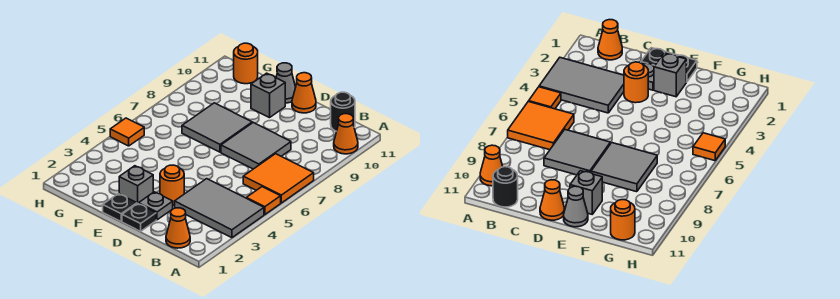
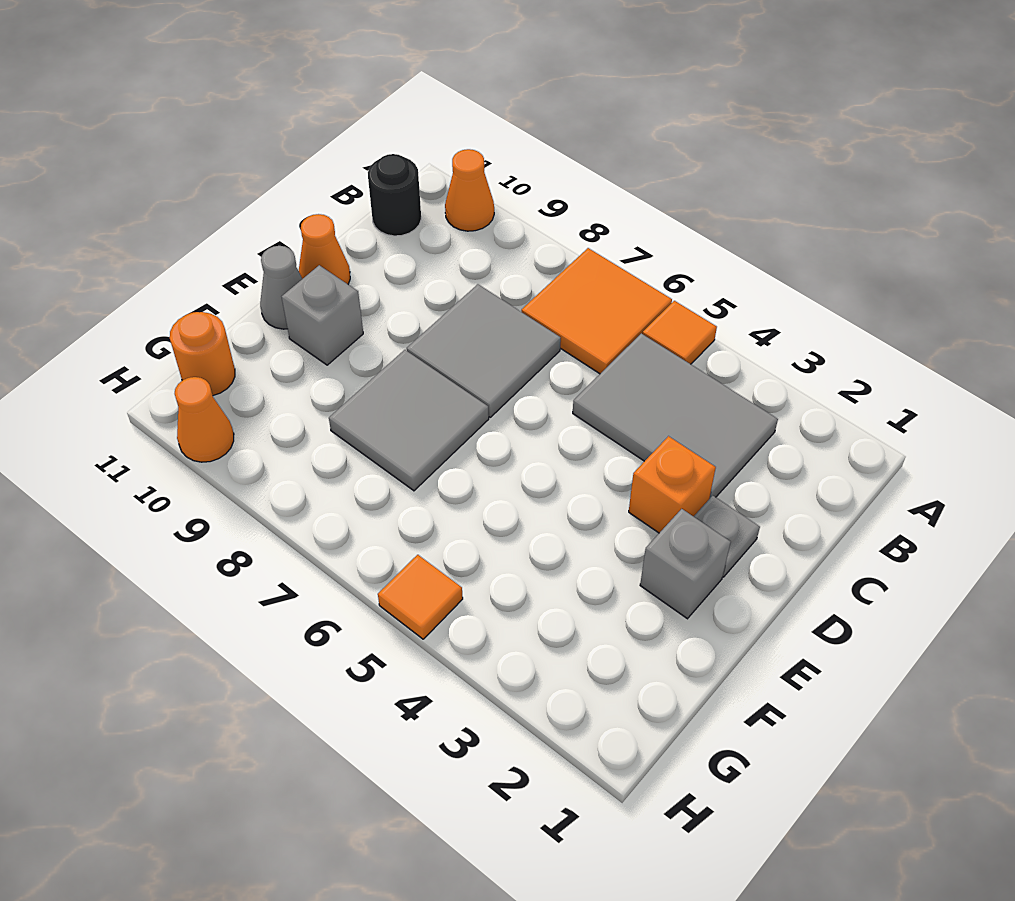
grey 2x3 tile [175,179,264,238] -> grey 2x3 tile turned to [573,333,778,499]
orange 1x1 cone [166,208,190,248] -> orange 1x1 cone moved to [175,377,234,462]
black 1x1 plate [122,203,156,231] -> none
orange 1x1 round brick [160,165,184,205] -> orange 1x1 brick [629,436,716,533]
black 1x1 plate [103,194,137,221] -> none

